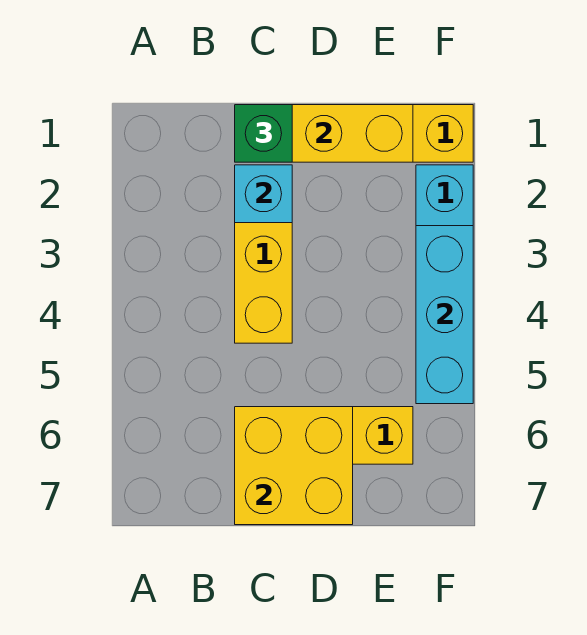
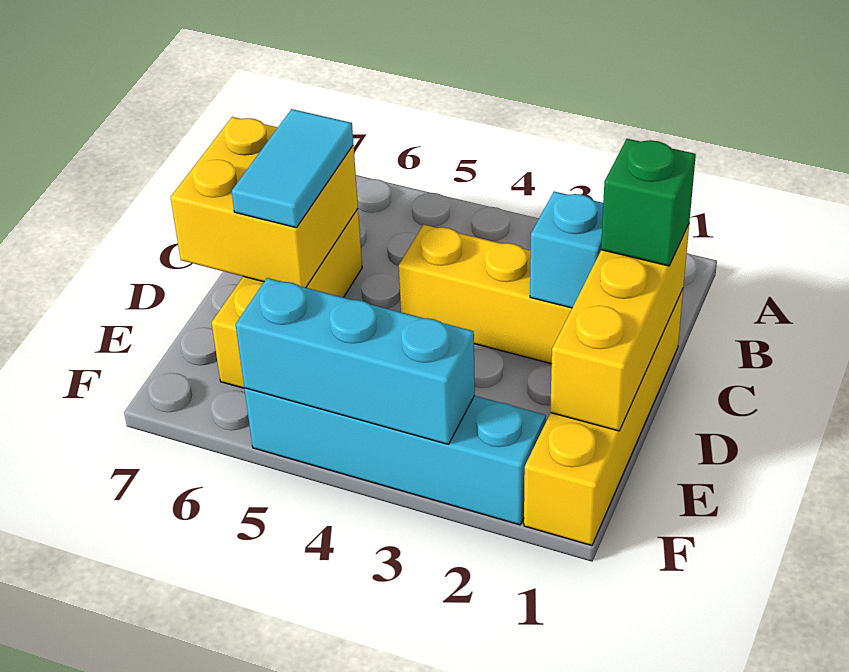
none -> cyan 1x2 tile [232,109,353,228]

